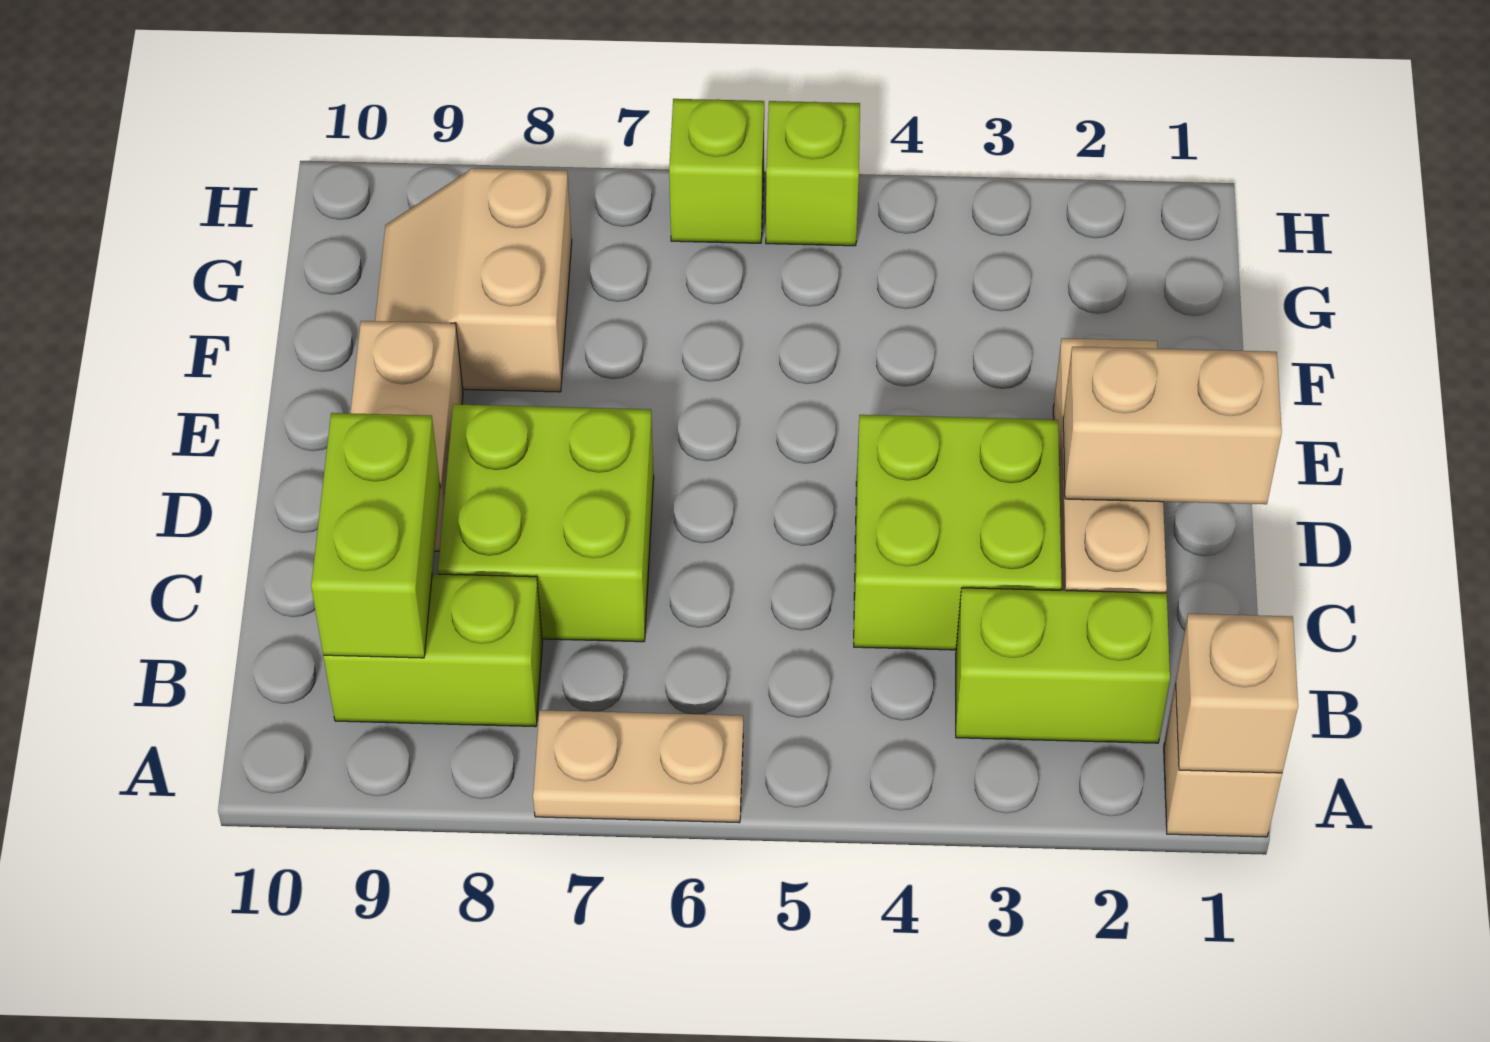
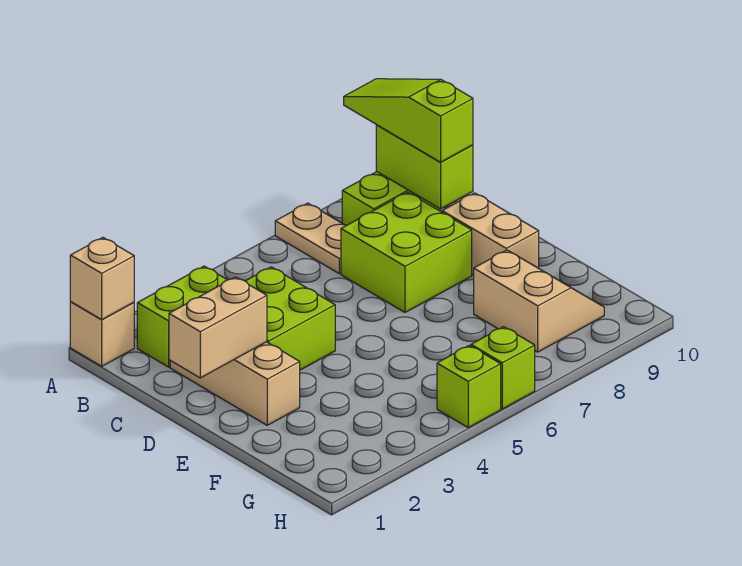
tan 1x2 plate [533,710,743,823] -> tan 1x2 plate turned to [275,203,346,274]
none -> lime 1x3 slope [344,79,473,162]

